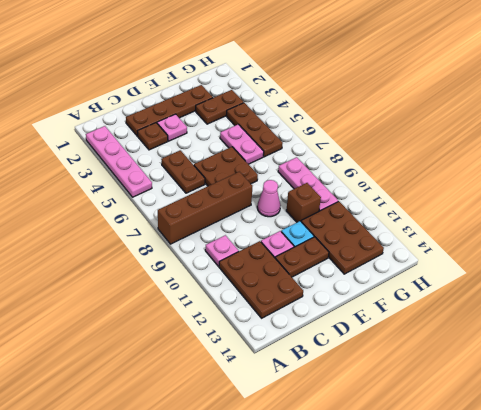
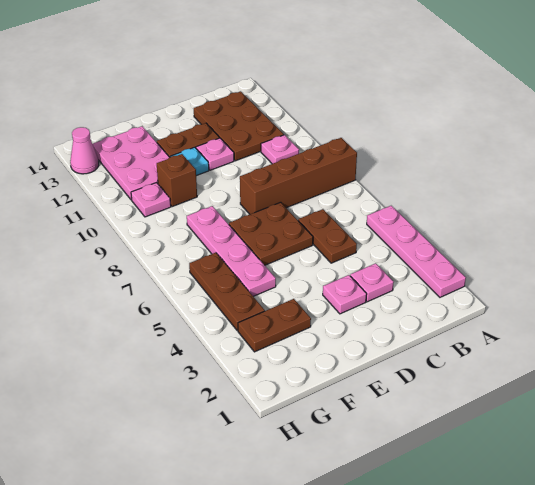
brown 1x4 plate [126,85,213,136] -> none
brown 1x1 plate [137,123,168,150] -> pink 1x1 plate [350,263,394,302]
pink 1x1 cone [257,180,280,217] -> pink 1x1 cone moved to [70,127,99,174]
pink 1x2 plate [220,124,264,164] -> pink 1x4 plate [187,206,276,296]
brown 2x3 plate [301,201,384,274] -> pink 2x3 plate [93,126,170,200]
pink 1x3 plate [278,157,338,211] -> pink 1x1 plate [131,183,171,217]

